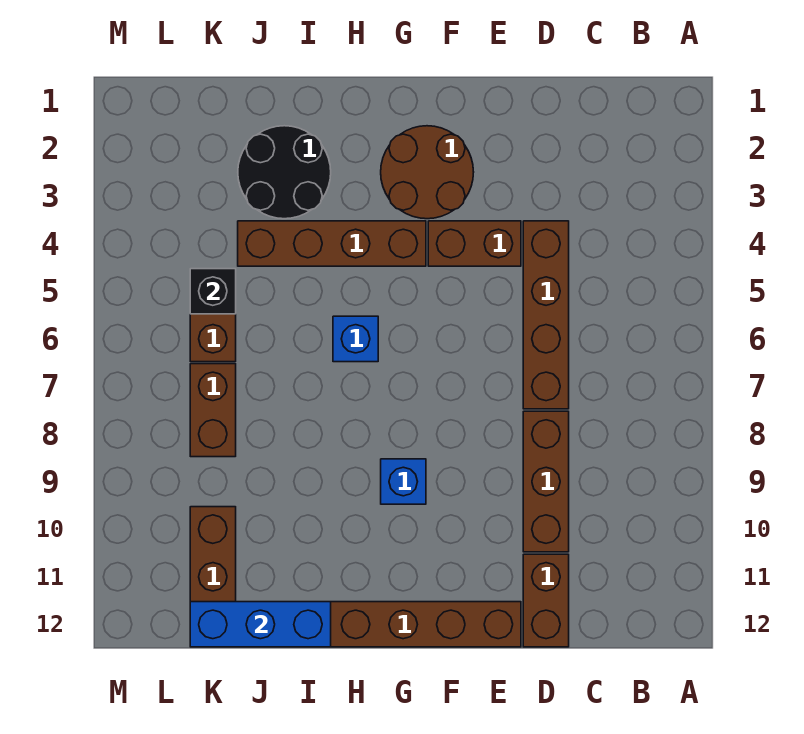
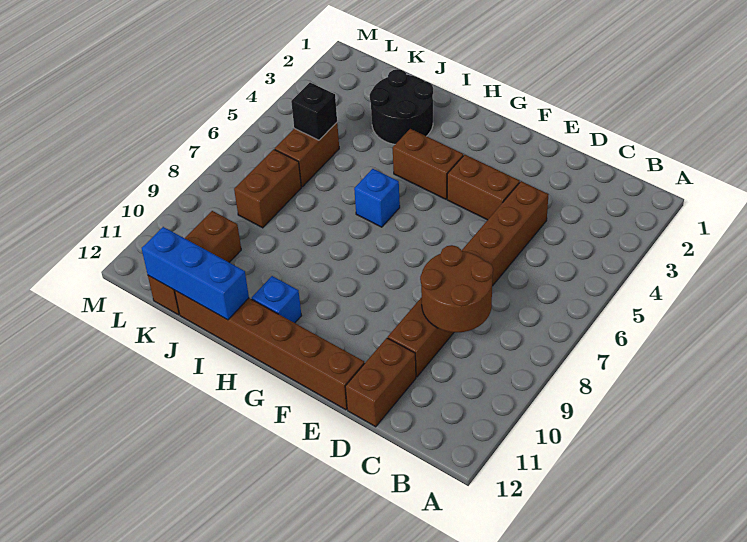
brown 2x2 round brick [381,126,474,219] -> brown 2x2 round brick moved to [420,245,493,332]
brown 1x4 brick [238,221,426,266] -> brown 1x2 brick [393,129,463,199]
blue 1x1 brick [381,459,426,504] -> blue 1x1 brick moved to [252,276,302,323]

